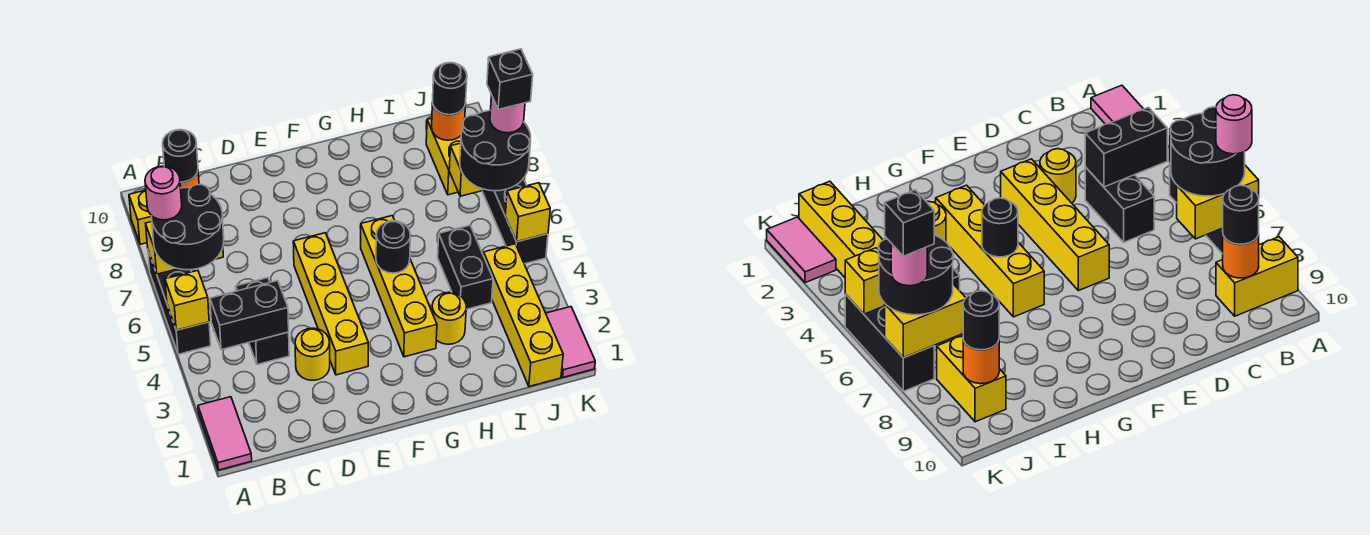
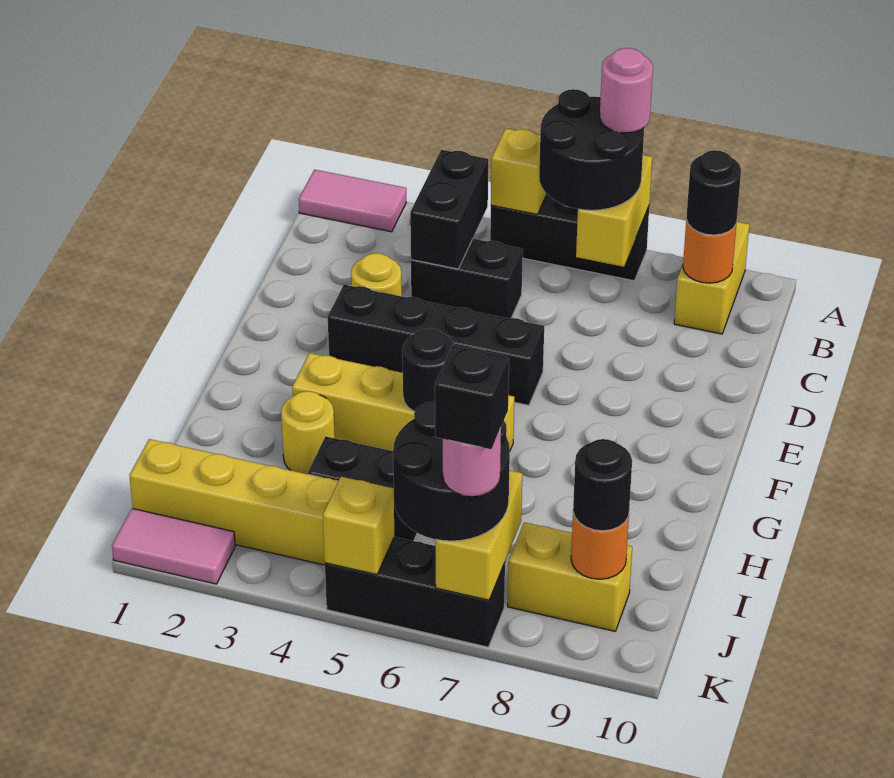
yellow 1x4 brick [293,233,368,375] -> black 1x4 brick [328,285,544,405]

